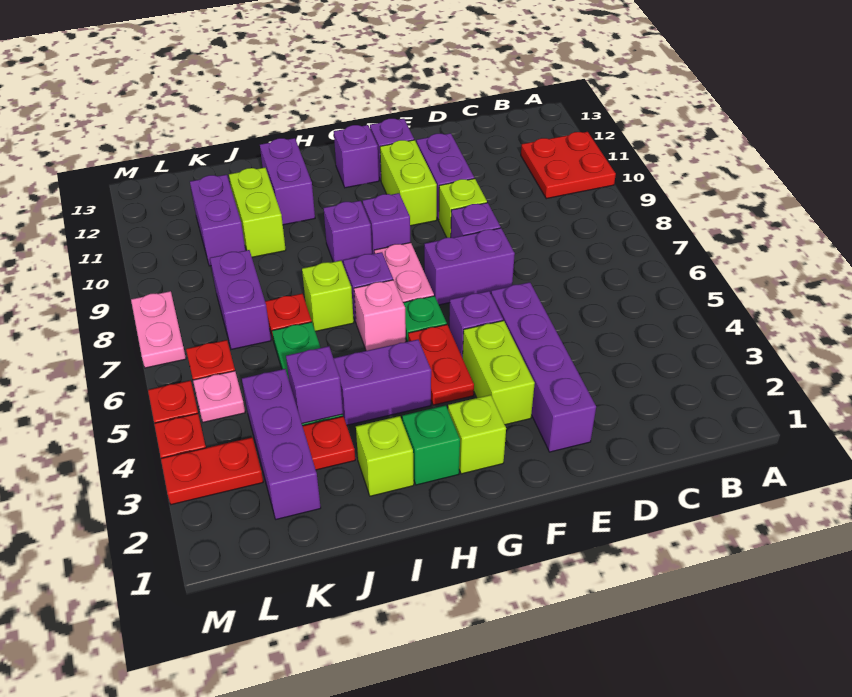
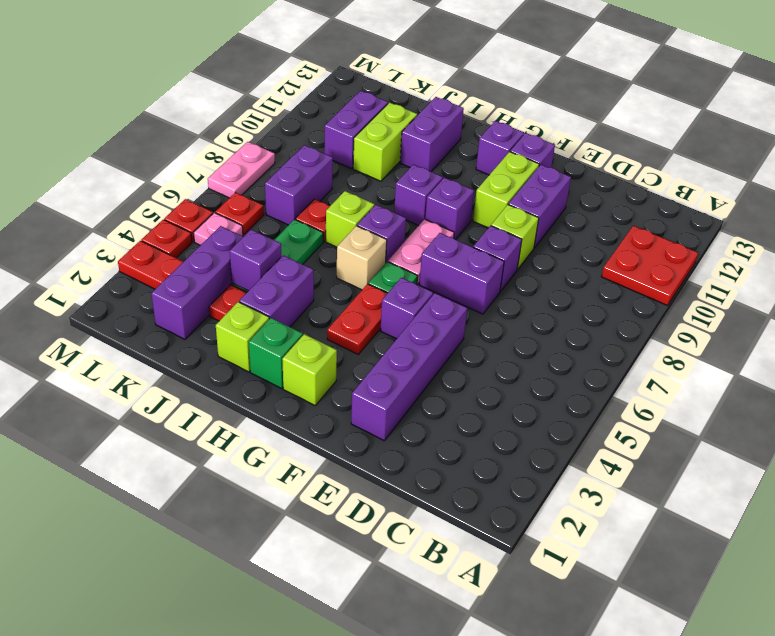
lime 1x2 brick [463,321,535,425] -> none
purple 1x2 brick [333,340,431,425] -> purple 1x2 brick turned to [239,255,314,327]
pink 1x1 brick [354,280,406,351] -> tan 1x1 brick [337,226,387,290]

